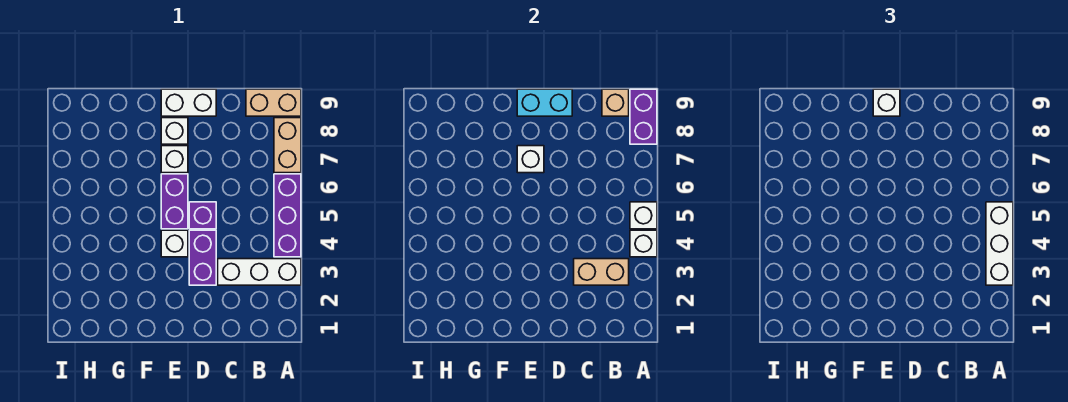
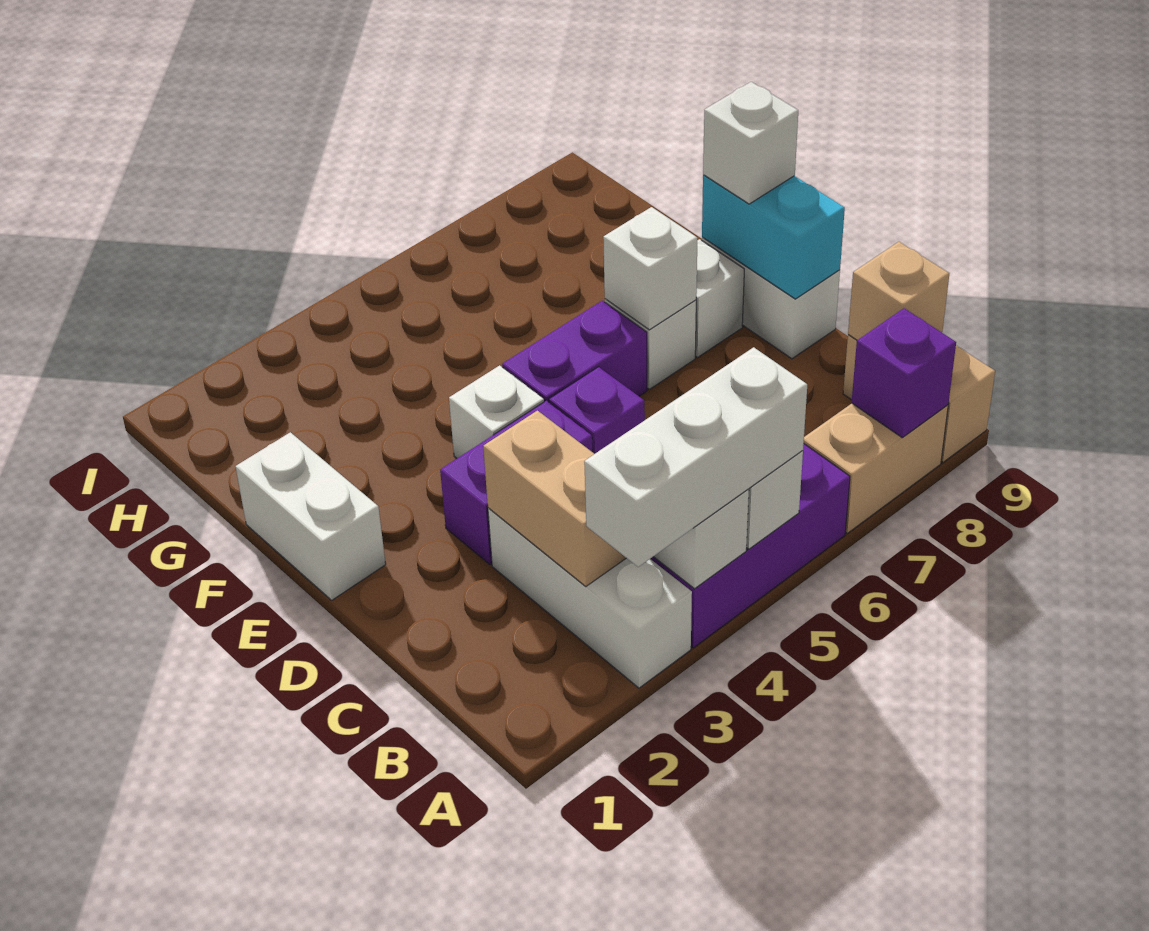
purple 1x2 brick [630,89,657,144] -> purple 1x1 brick [852,308,956,438]
none -> white 1x2 brick [235,432,386,600]

